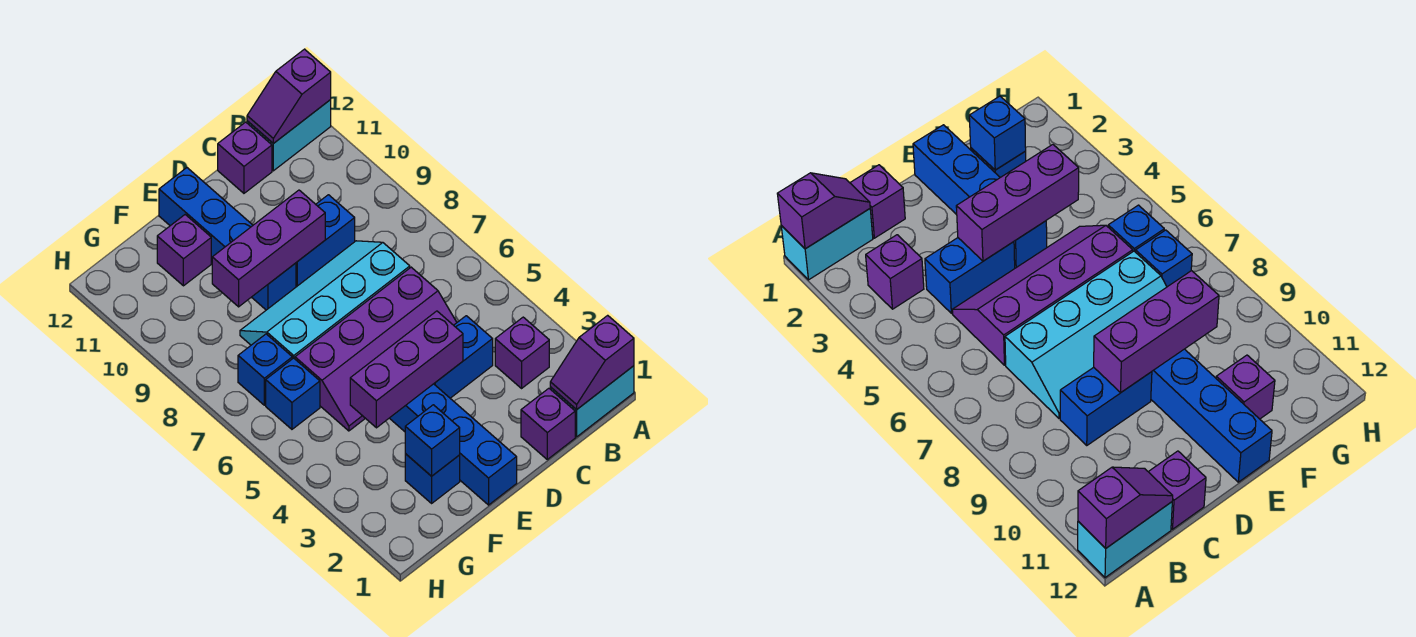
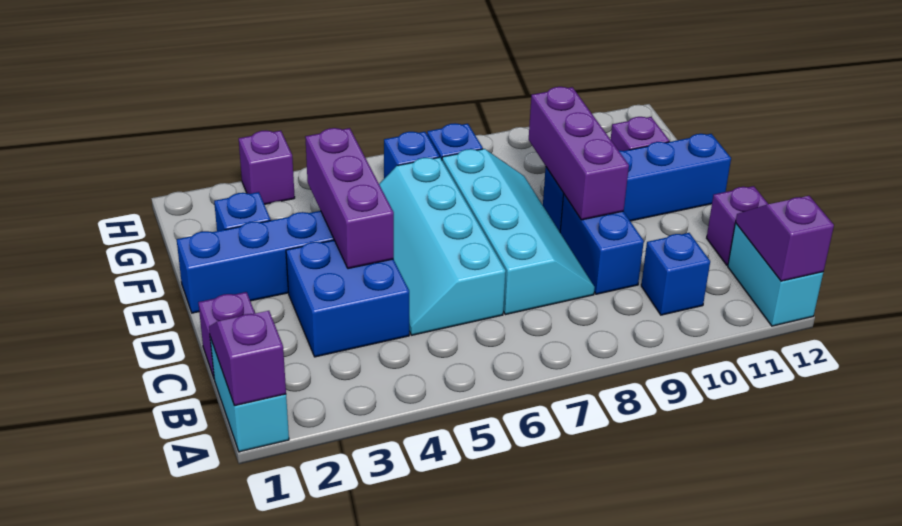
purple 1x1 brick [495,317,549,388] -> purple 1x1 brick moved to [239,131,295,204]
blue 1x2 brick [434,316,493,398] -> blue 2x2 brick [286,240,409,357]
purple 2x4 slope [295,267,457,431] -> cyan 2x4 slope [379,157,506,335]
blue 1x1 brick [405,405,460,476] -> blue 1x1 brick moved to [641,233,710,315]

